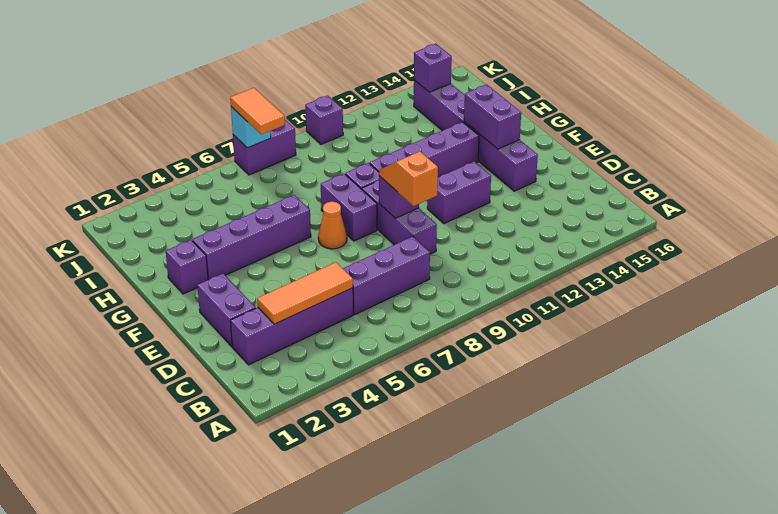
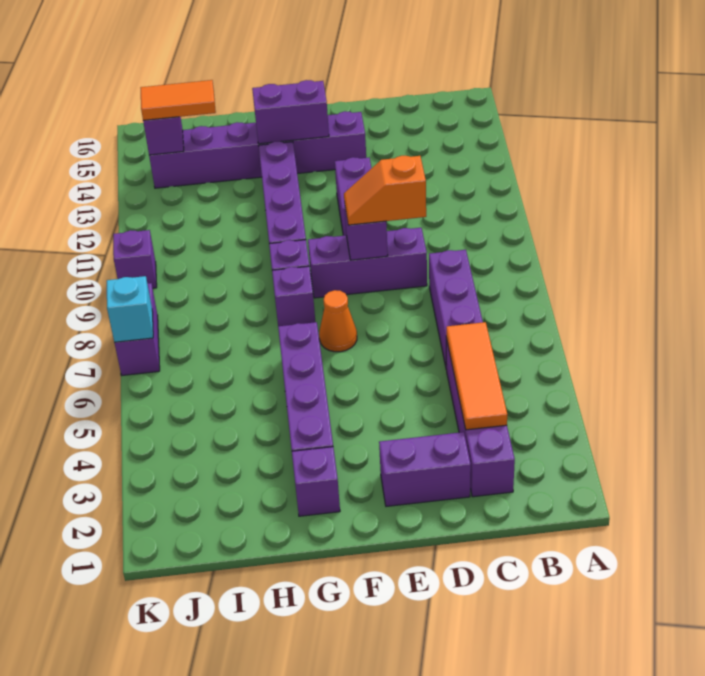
purple 1x2 brick [321,174,377,241] -> purple 1x1 brick [272,266,315,326]
orange 1x2 tile [230,88,285,135] -> orange 1x2 tile moved to [141,80,216,120]

